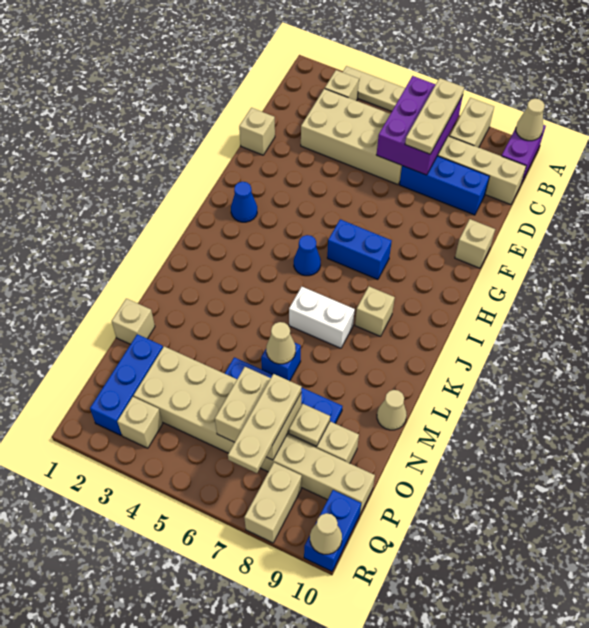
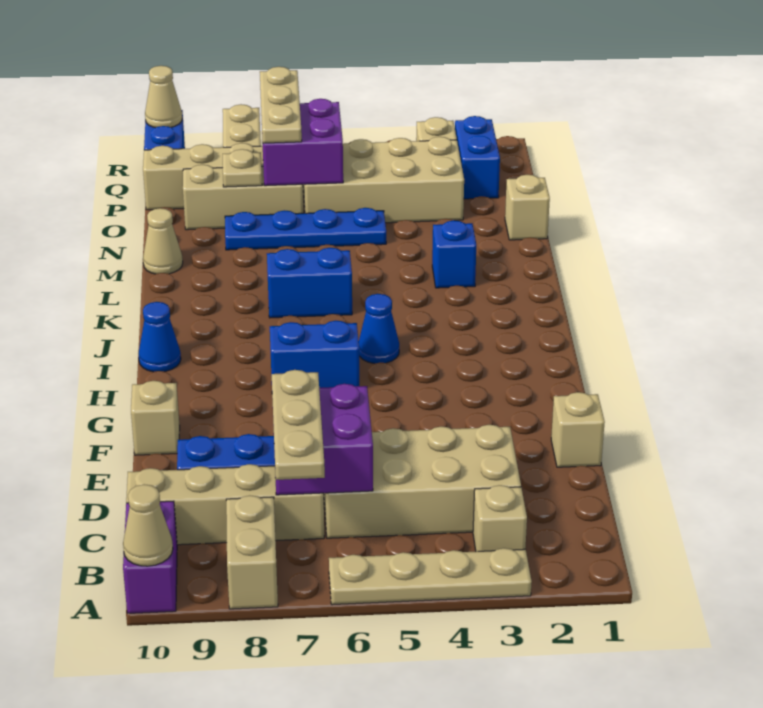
purple 2x3 brick [377,76,463,175] -> purple 2x2 brick [273,384,373,495]
blue 1x1 cone [231,182,257,222] -> blue 1x1 cone moved to [138,302,181,372]
tan 1x1 brick [355,286,395,336] -> none
white 1x2 brick [289,287,355,348] -> blue 1x2 brick [267,248,352,318]
blue 1x1 brick [261,343,301,381] -> blue 1x1 brick moved to [432,220,476,288]
tan 1x1 cone [266,322,296,364] -> none
blue 1x3 brick [90,334,163,435] -> blue 1x2 brick [455,116,500,199]
tan 2x2 brick [215,367,301,460] -> purple 2x2 brick [262,99,343,186]

